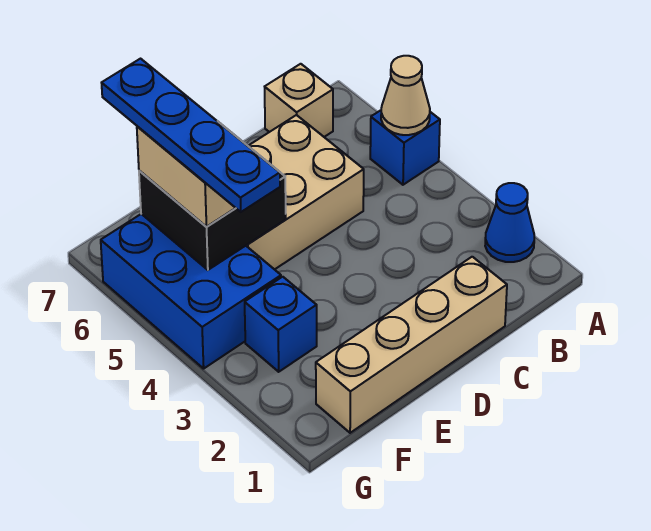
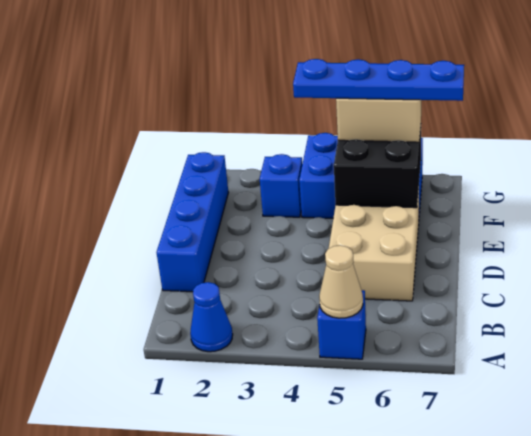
tan 1x1 brick [265,64,333,137] -> none
tan 1x4 brick [316,257,507,433] -> blue 1x4 brick [156,152,228,292]

